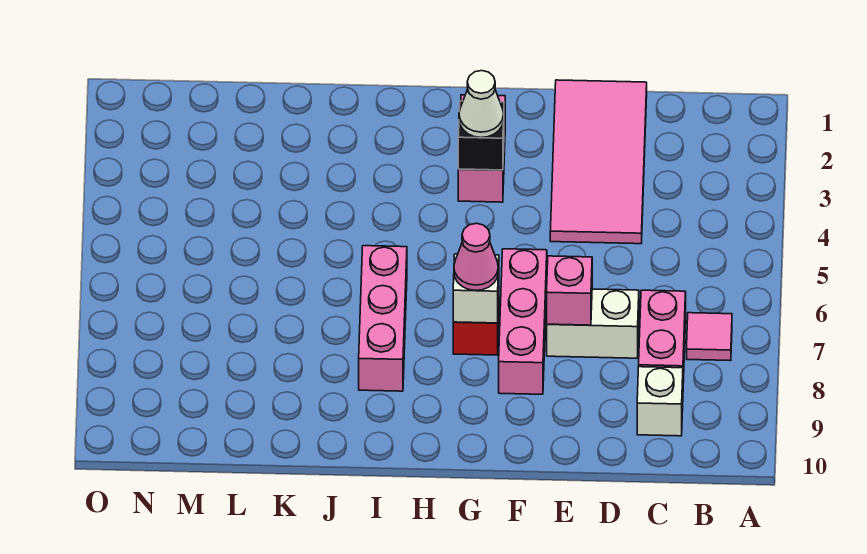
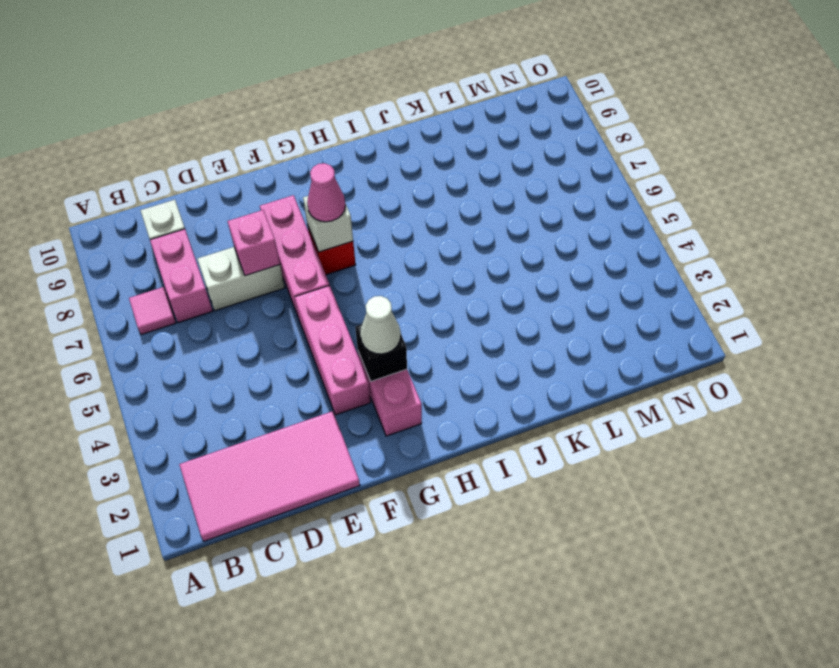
pink 2x4 tile [550,80,647,244] -> pink 2x4 tile turned to [179,411,360,541]
pink 1x3 brick [359,246,407,391] -> pink 1x3 brick moved to [295,285,371,415]

